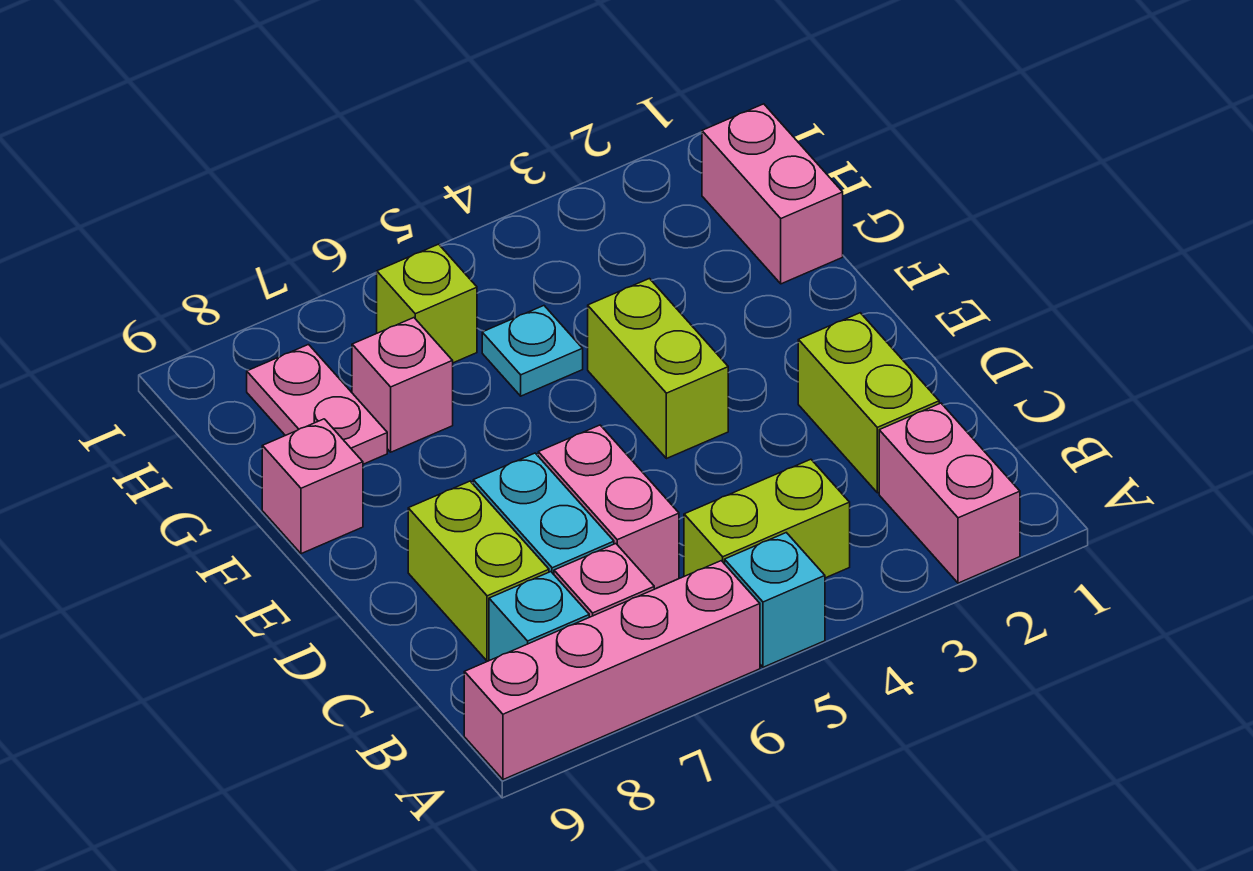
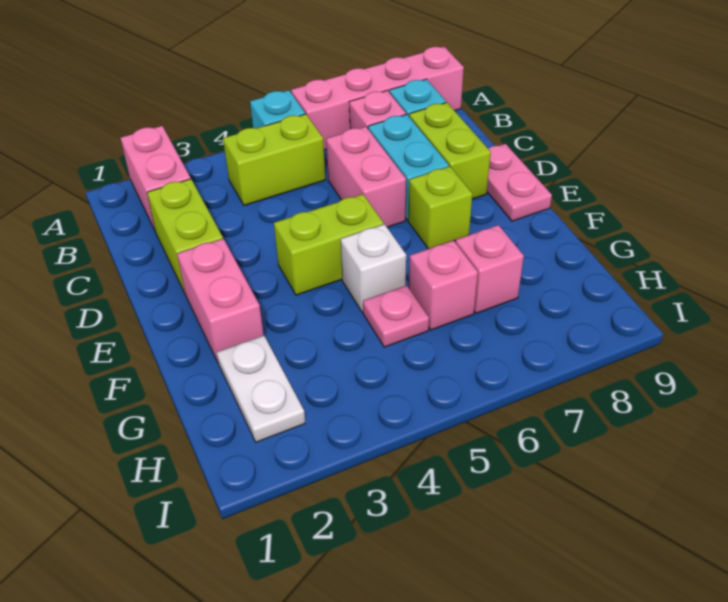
lime 1x2 brick [588,279,728,459] -> lime 1x2 brick turned to [274,194,384,295]
none -> white 1x1 brick [341,224,406,312]
pink 1x1 brick [262,419,363,554] -> pink 1x1 brick moved to [409,241,478,330]
pink 1x2 brick [702,104,843,284] -> pink 1x2 brick moved to [177,239,264,362]
none -> white 1x2 plate [216,336,305,442]
cyan 1x1 plate [482,306,583,396] -> pink 1x1 plate [363,285,429,347]
pink 1x2 plate [247,345,387,464] -> pink 1x2 plate moved to [487,144,552,221]
lime 1x1 brick [377,244,477,363] -> lime 1x1 brick moved to [408,167,472,249]

